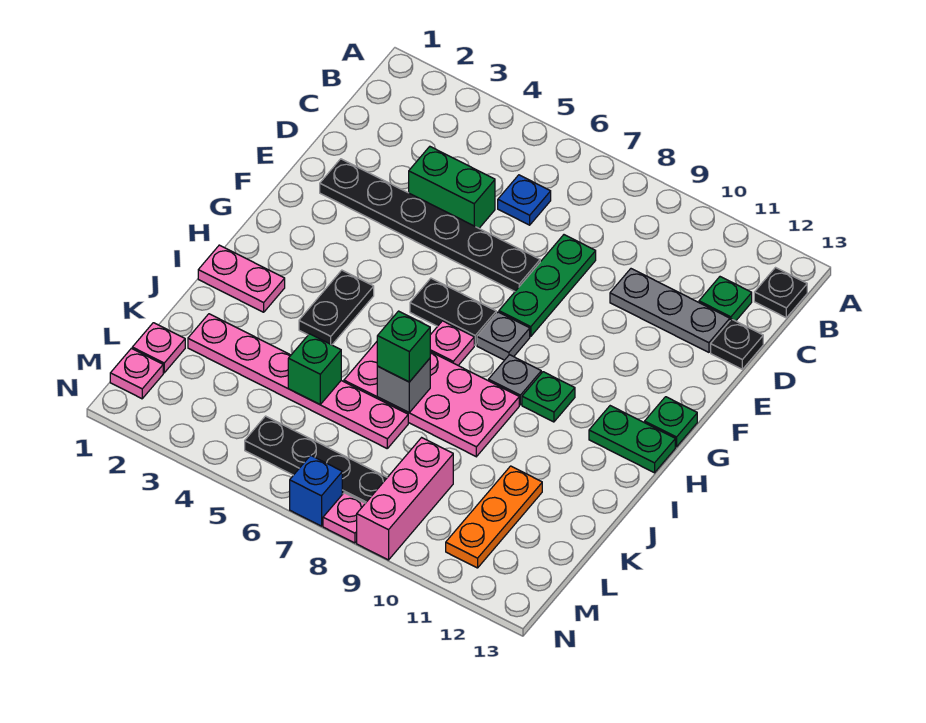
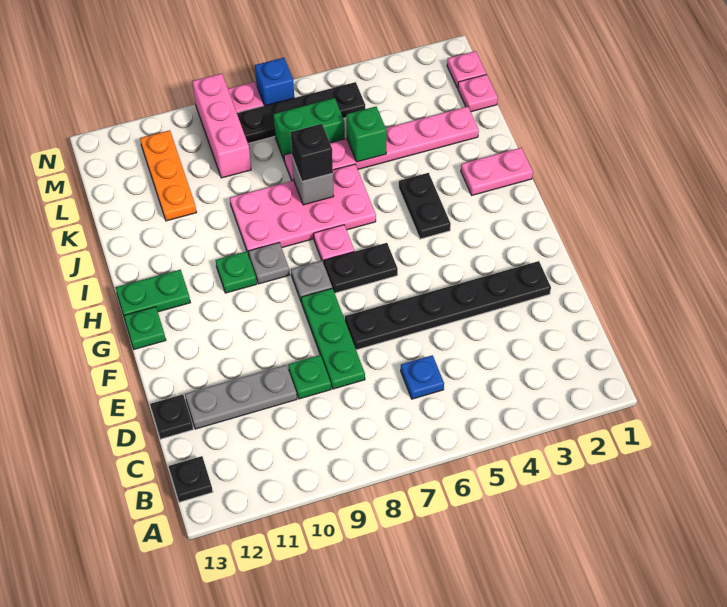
green 1x1 plate [699,277,752,321] -> green 1x1 plate moved to [288,355,331,399]
green 1x2 brick [409,147,495,228] -> green 1x2 brick moved to [273,98,345,160]
green 1x1 brick [377,311,430,382] -> black 1x1 brick [291,124,333,181]

